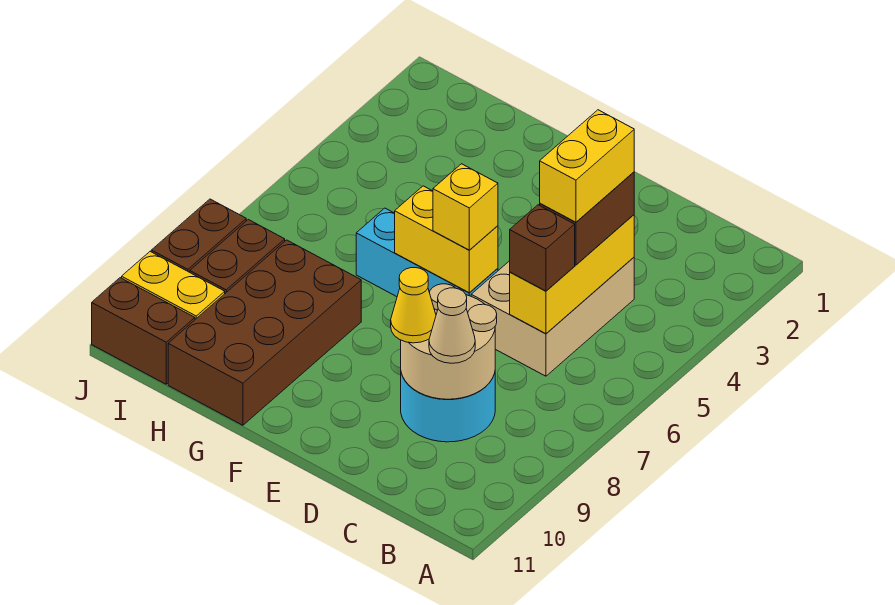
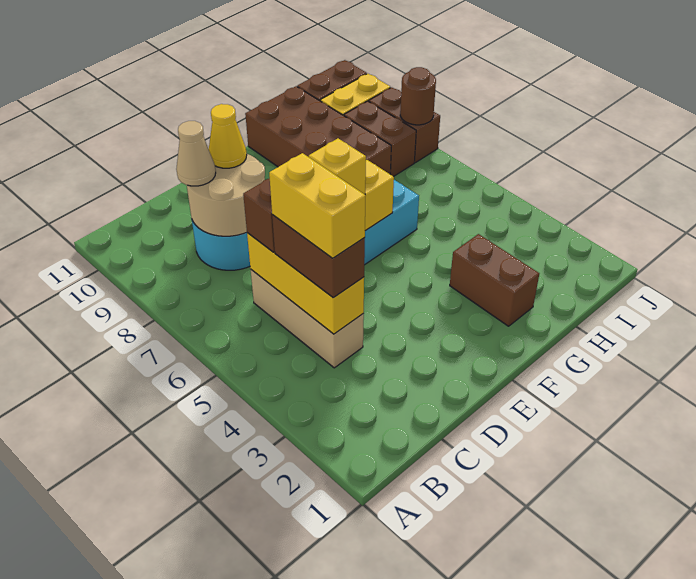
tan 2x3 brick [471,257,634,376] -> tan 1x3 brick [251,270,364,368]
none -> brown 1x2 brick [450,234,539,326]
none -> brown 1x1 round brick [400,67,436,125]

